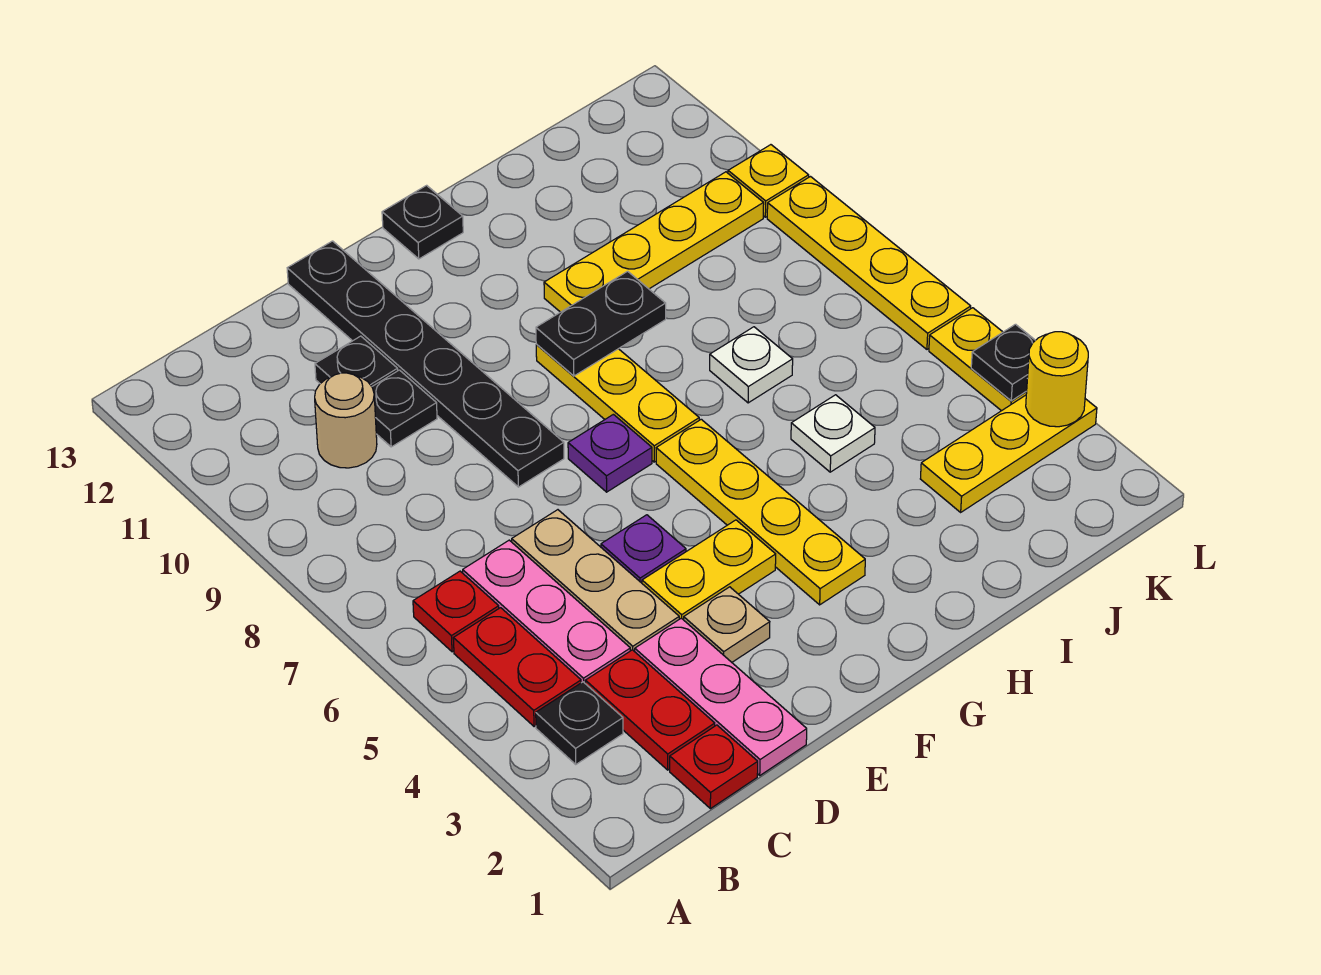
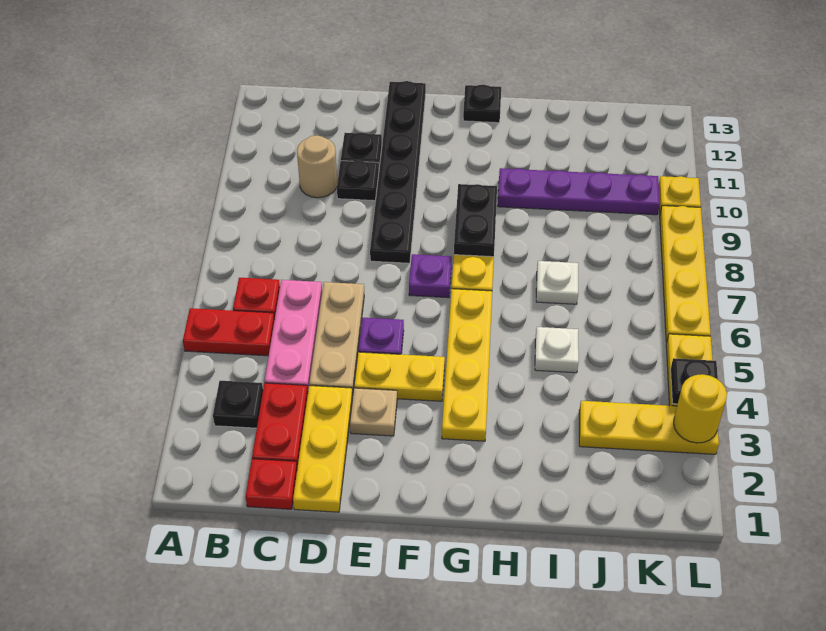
red 1x2 plate [453,608,581,727] -> red 1x2 plate turned to [183,308,275,356]
pink 1x3 plate [635,618,807,775] -> yellow 1x3 plate [293,386,352,512]
black 1x2 plate [536,271,666,376] -> black 1x2 plate turned to [454,184,497,257]
yellow 1x4 plate [544,172,764,312] -> purple 1x4 plate [498,168,660,215]

